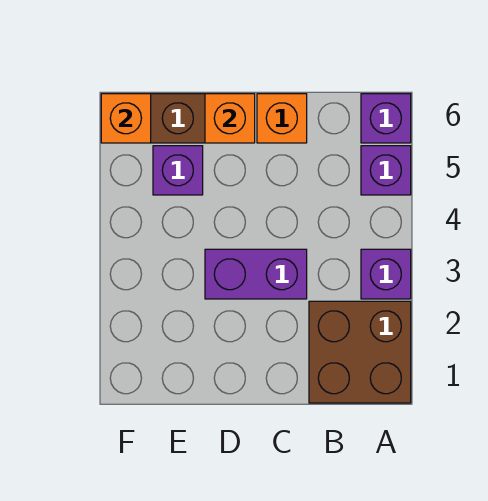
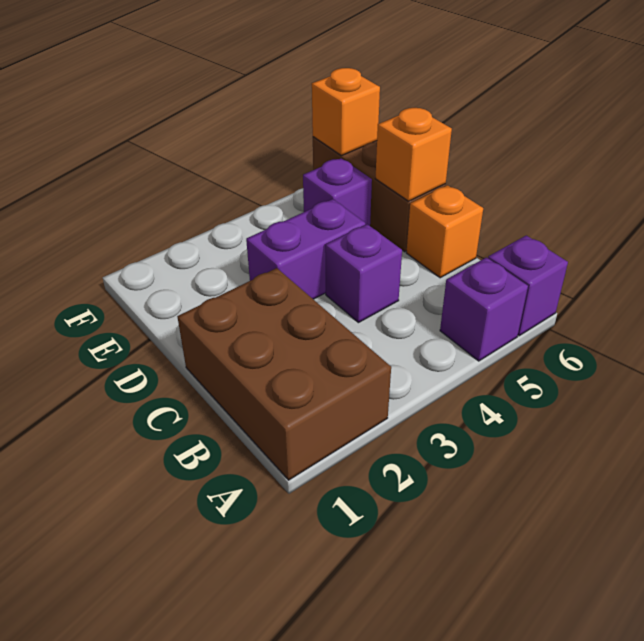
brown 2x2 brick [309,301,411,403] -> brown 2x3 brick [177,268,391,480]
purple 1x1 brick [361,249,411,299] -> purple 1x1 brick moved to [325,224,402,323]
purple 1x2 brick [205,249,307,299] -> purple 1x2 brick turned to [246,199,365,299]

